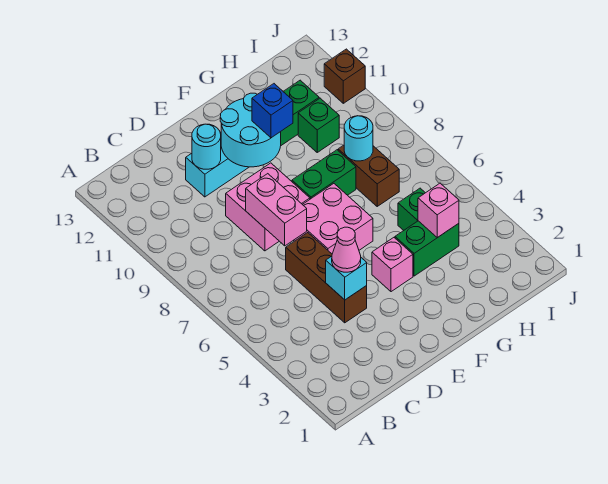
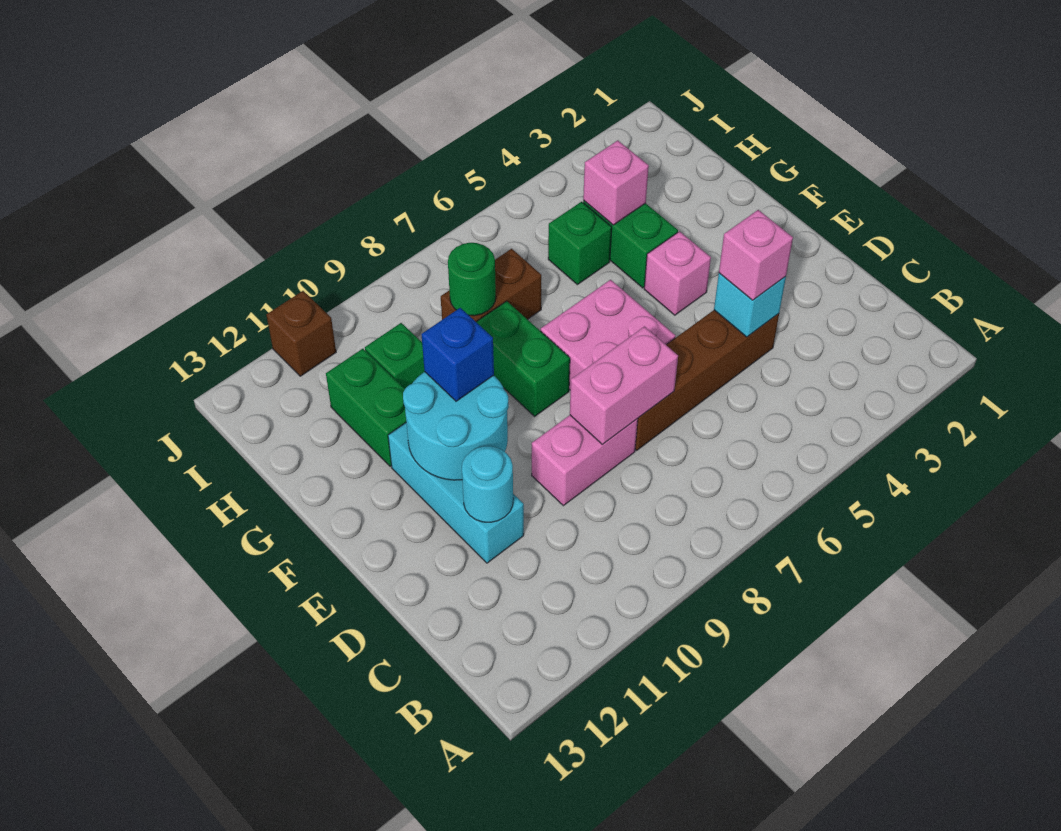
brown 1x3 brick [286,233,367,323] -> brown 1x4 brick [635,310,779,450]
pink 1x1 cone [332,227,361,272] -> pink 1x1 brick [719,210,793,300]
pink 2x2 brick [226,163,310,251] -> pink 1x2 brick [532,415,638,506]
cyan 1x1 round brick [344,116,373,161] -> green 1x1 round brick [448,243,496,316]

